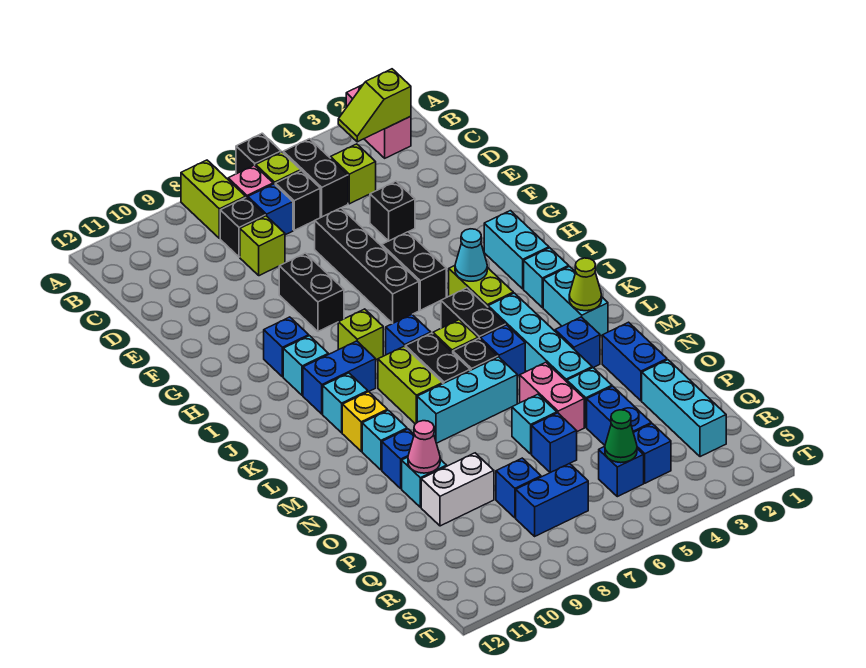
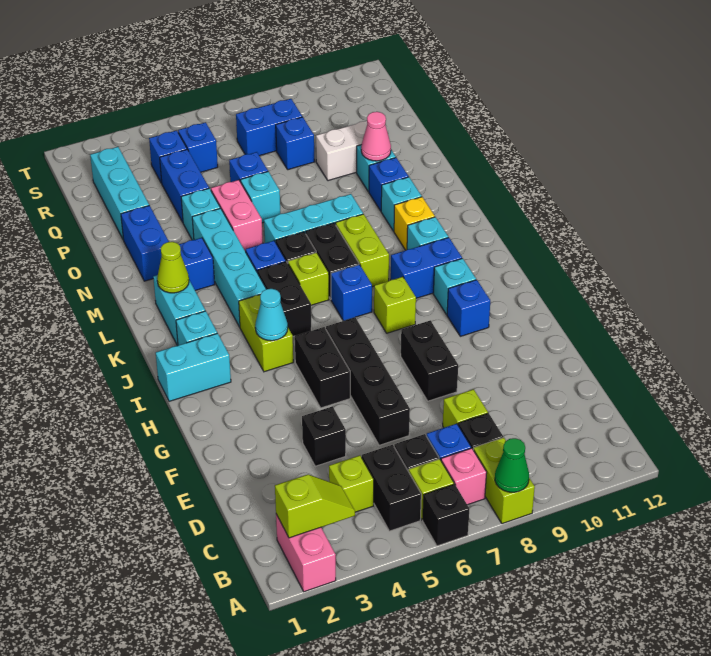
cyan 1x2 brick [484,211,549,289] -> cyan 1x2 brick turned to [156,333,231,401]
green 1x1 cone [605,410,637,463] -> green 1x1 cone moved to [495,438,529,492]

